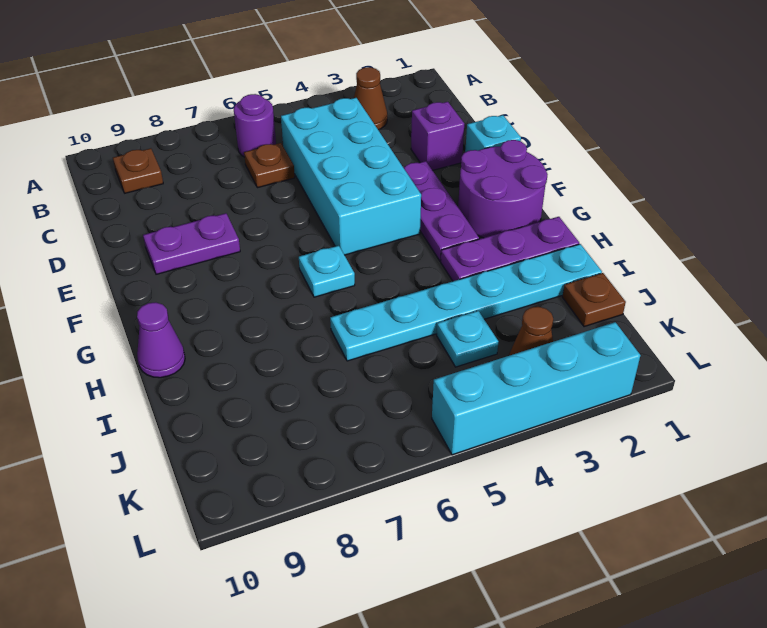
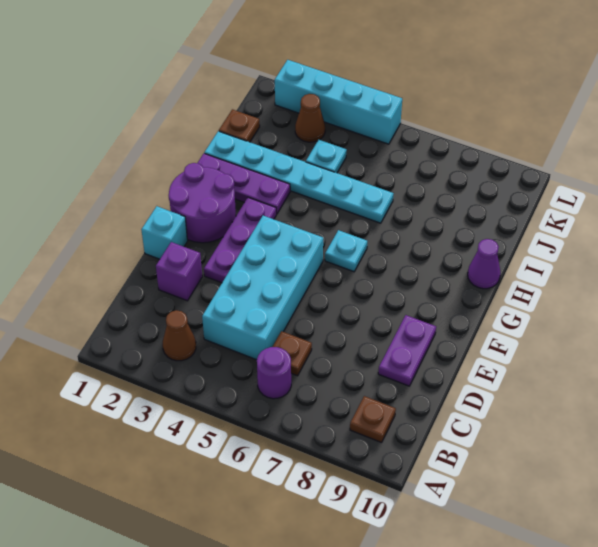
purple 1x2 plate [143,213,240,274] -> purple 1x2 plate turned to [378,315,436,386]

